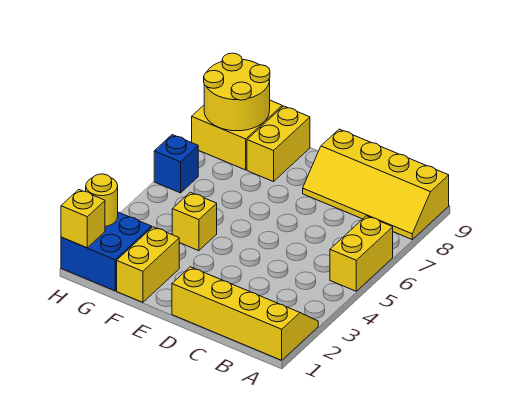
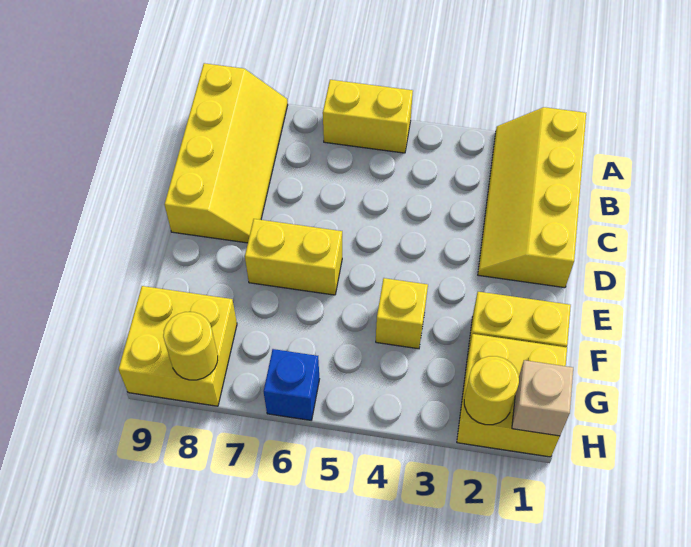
yellow 1x2 brick [247,106,310,182] -> yellow 1x2 brick moved to [245,219,342,295]
blue 2x2 brick [61,212,152,291] -> yellow 2x2 brick [457,334,567,457]
yellow 2x2 round brick [204,53,270,131] -> yellow 1x1 round brick [163,312,218,380]
yellow 1x1 brick [61,190,105,248] -> tan 1x1 brick [512,360,573,436]

